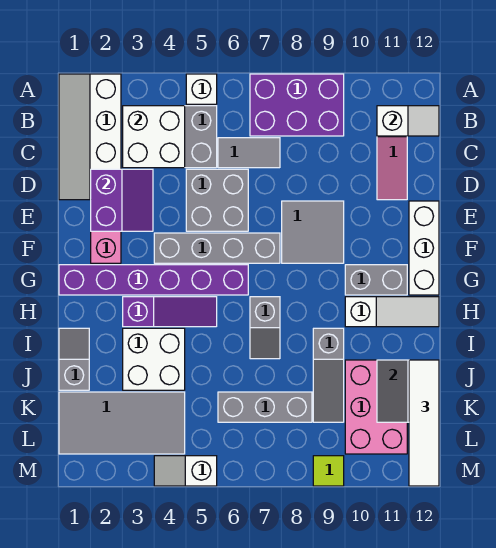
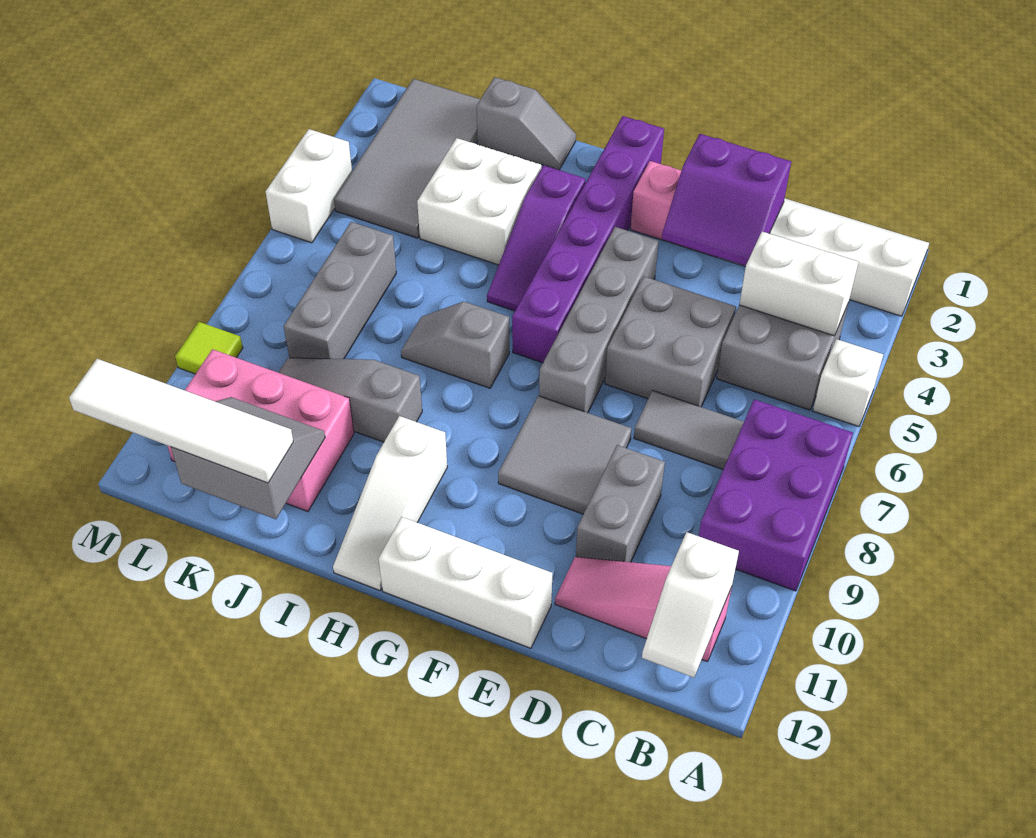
white 2x2 brick [123,106,185,168] -> white 1x2 brick [739,232,858,336]
grey 1x2 tile [218,138,280,168] -> grey 1x2 tile turned to [634,391,744,469]
grey 1x2 brick [345,265,407,295] -> grey 1x2 brick moved to [576,445,665,562]
white 1x2 slope [154,456,217,486] -> white 1x2 brick [265,129,352,243]

